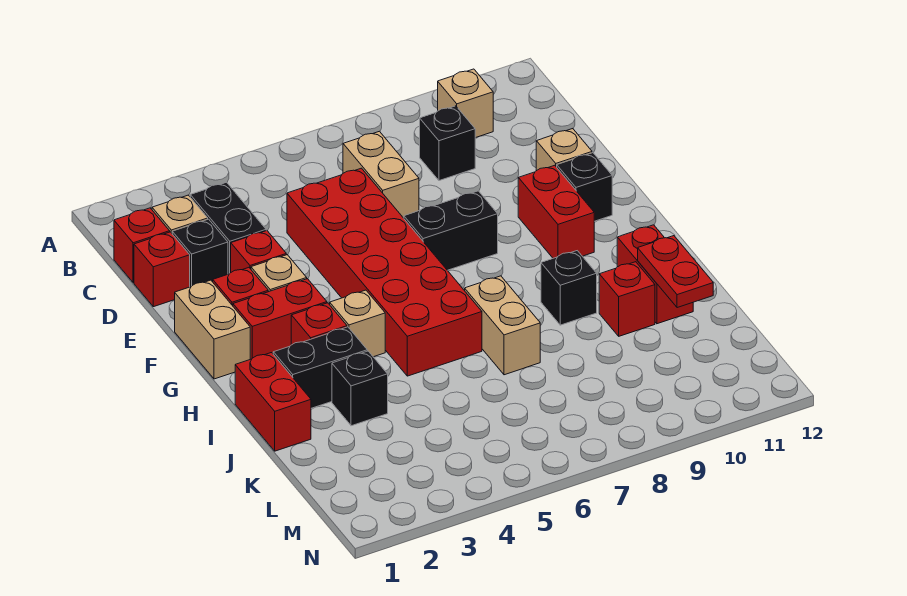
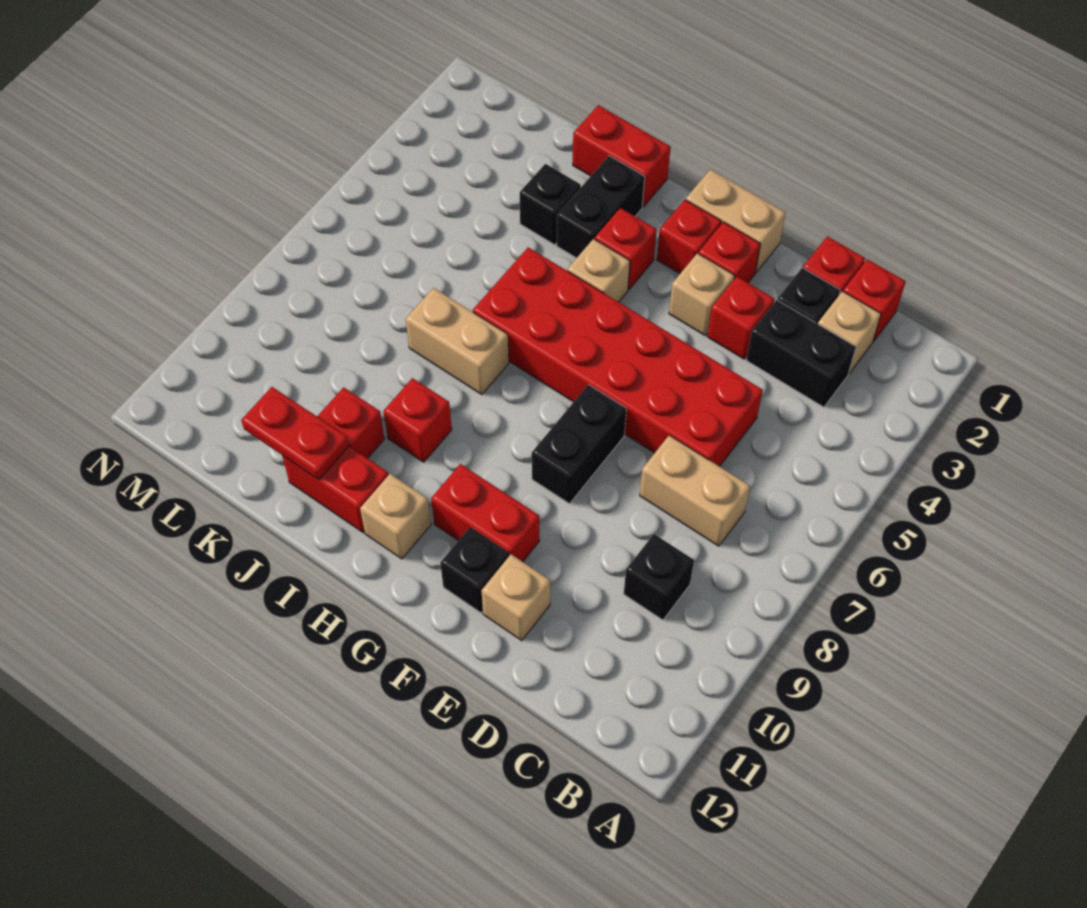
tan 1x1 brick [438,69,493,138] -> tan 1x1 brick moved to [360,474,431,559]
red 1x2 brick [233,279,327,359] -> red 1x1 brick [657,200,721,274]
black 1x1 brick [541,251,597,325] -> red 1x1 brick [384,378,452,462]

